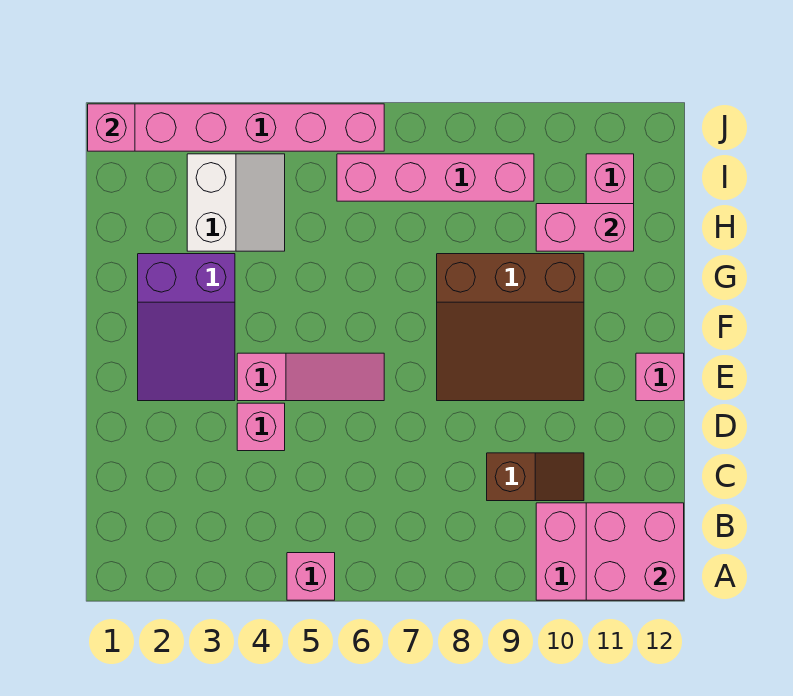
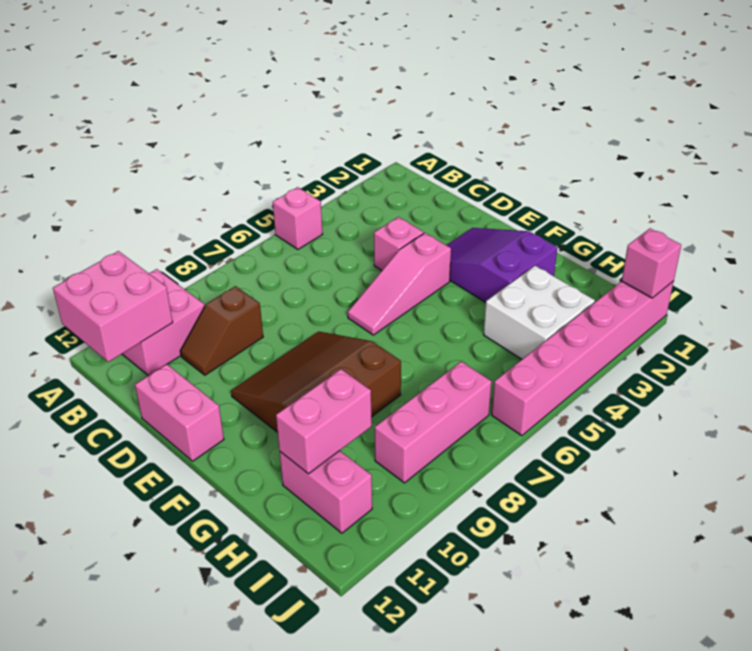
pink 1x1 brick [636,353,684,401] -> pink 1x2 brick [135,364,224,461]
white 2x2 slope [187,154,285,251] -> white 2x2 brick [484,266,595,359]
pink 1x4 brick [337,154,534,201] -> pink 1x3 brick [375,361,492,483]

